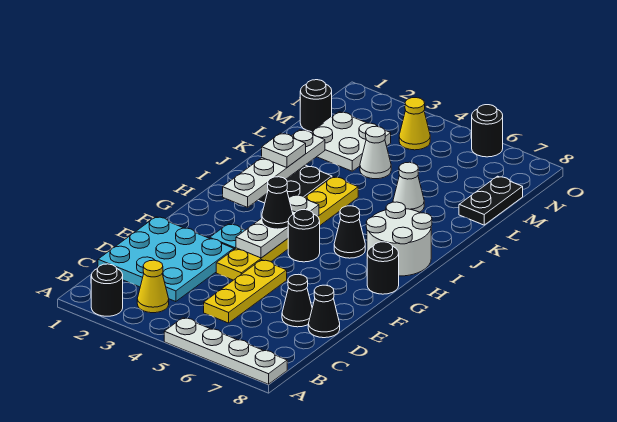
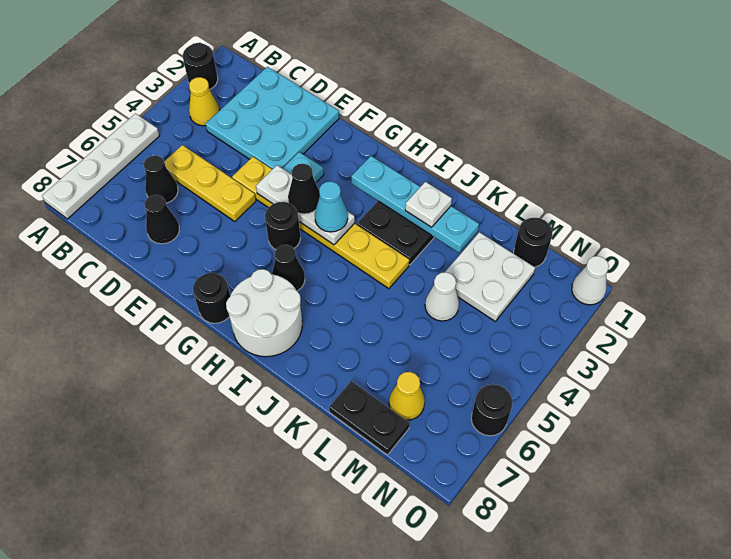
black 1x1 cone [308,285,340,338] -> black 1x1 cone moved to [144,155,178,203]
white 1x4 plate [223,130,325,207] -> cyan 1x4 plate [351,156,479,253]
none -> cyan 1x1 cone [315,181,348,232]
white 1x1 cone [393,162,424,212] -> white 1x1 cone moved to [572,256,609,305]
yellow 1x1 cone [399,98,430,150] -> yellow 1x1 cone moved to [389,372,425,420]

